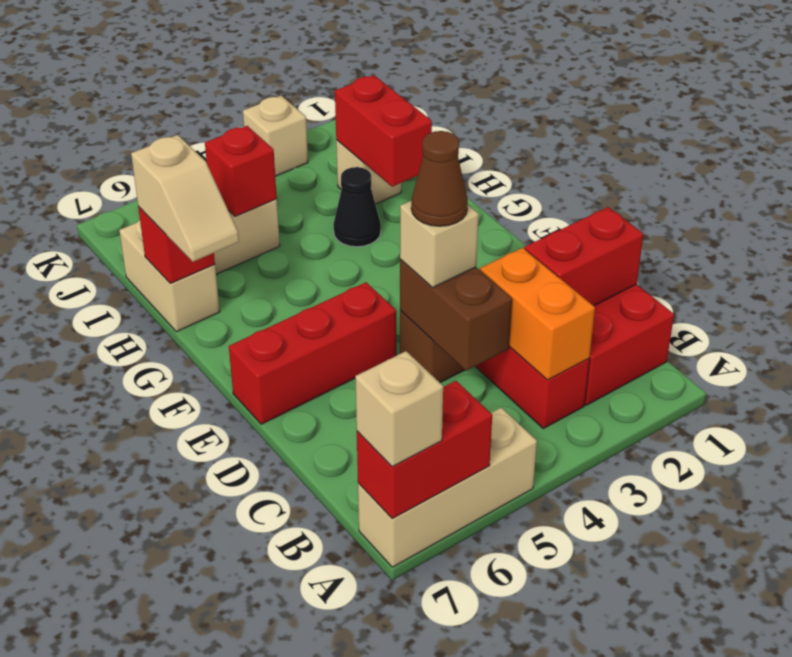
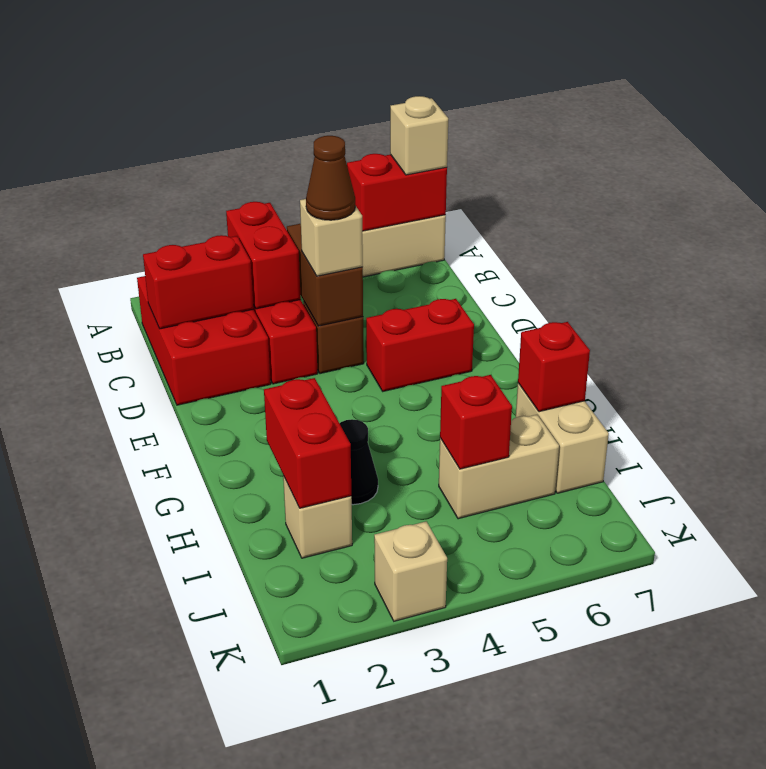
orange 1x2 brick [480,248,595,380] -> red 1x2 brick [226,202,301,309]
red 1x3 brick [229,282,396,424] -> red 1x2 brick [366,299,474,391]
tan 1x2 slope [131,135,239,262] -> none

